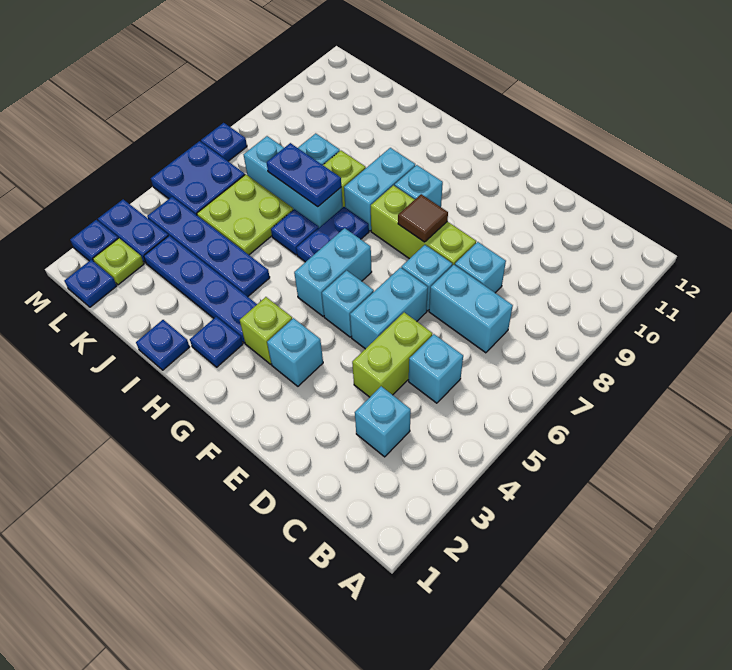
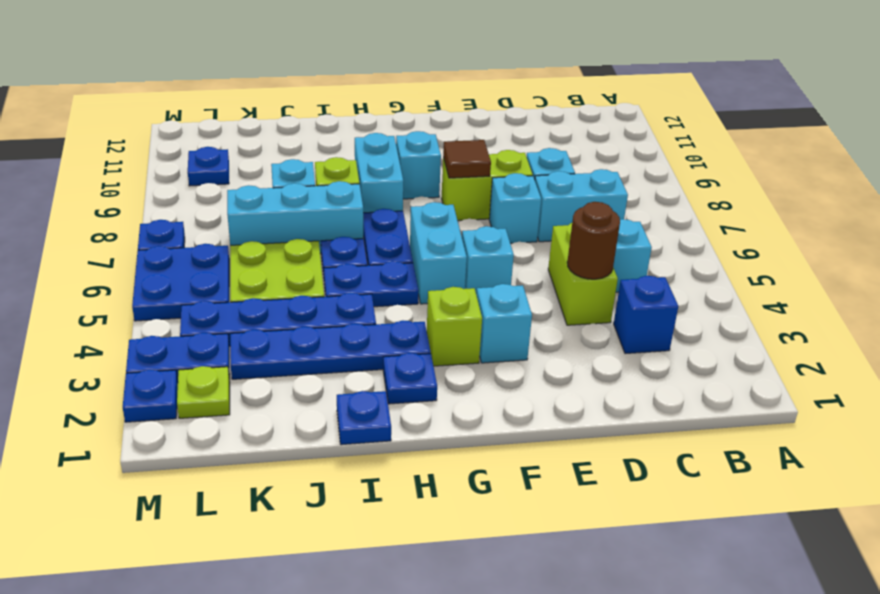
cyan 1x1 brick [355,386,411,457] -> blue 1x1 brick [614,276,678,354]
none -> brown 1x1 round brick [567,202,620,279]
cyan 1x2 brick [350,268,428,349] -> none
lime 1x3 brick [371,185,476,266] -> lime 1x2 brick [442,150,533,221]
blue 1x2 plate [267,143,341,207] -> blue 1x2 plate moved to [324,261,419,307]
blue 1x1 plate [64,260,117,307] -> blue 1x1 plate moved to [188,147,229,186]

